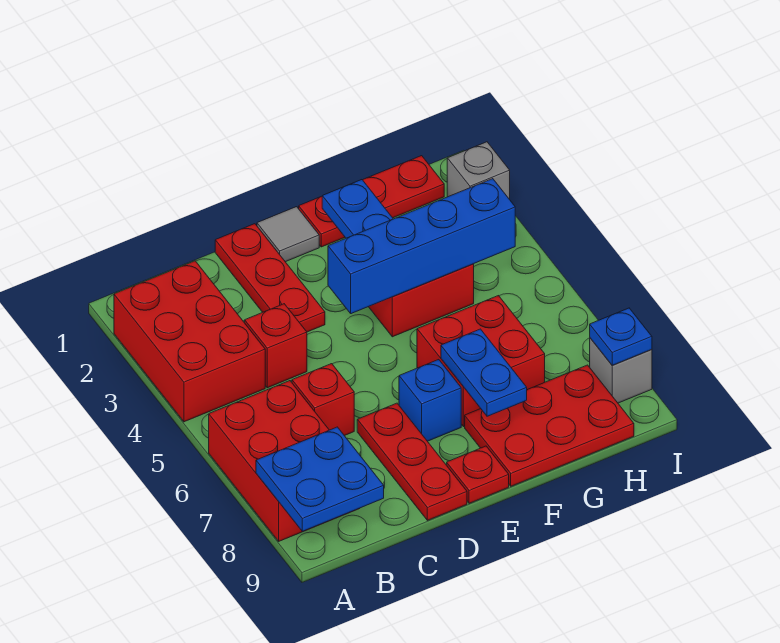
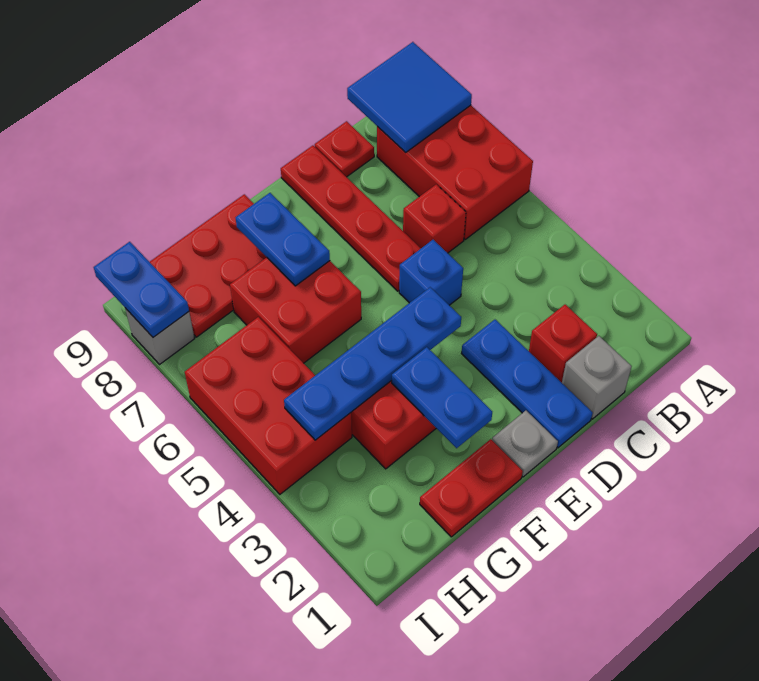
red 2x3 brick [114,261,265,422] -> red 2x3 brick moved to [185,317,352,494]
blue 2x2 plate [256,427,384,531] -> blue 2x2 tile [347,42,472,153]
red 1x1 brick [245,304,307,388] -> red 1x1 brick moved to [529,305,597,383]
red 1x3 plate [215,224,325,332] -> blue 1x3 plate [462,320,593,448]
red 1x3 plate [357,403,467,520] -> red 1x4 plate [281,146,421,291]
grey 1x1 tile [257,207,319,262] -> grey 1x1 plate [492,411,558,477]
blue 1x4 brick [328,179,515,314] -> blue 1x4 plate [284,287,461,440]
blue 1x1 brick [399,360,461,441] -> blue 1x1 brick moved to [399,240,463,305]
red 1x1 plate [447,446,509,503] -> red 1x1 plate moved to [315,121,374,177]
red 1x3 plate [299,156,444,247] -> red 1x2 plate [420,439,523,537]
grey 1x1 brick [447,142,510,199] -> grey 1x1 brick moved to [562,336,632,419]
blue 1x1 plate [590,308,652,365] -> blue 1x2 plate [94,242,189,337]

